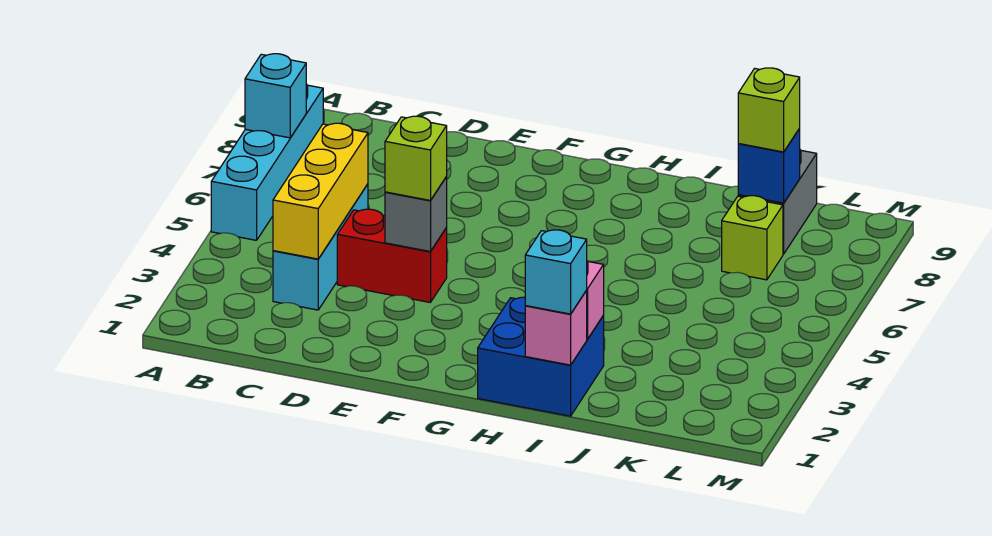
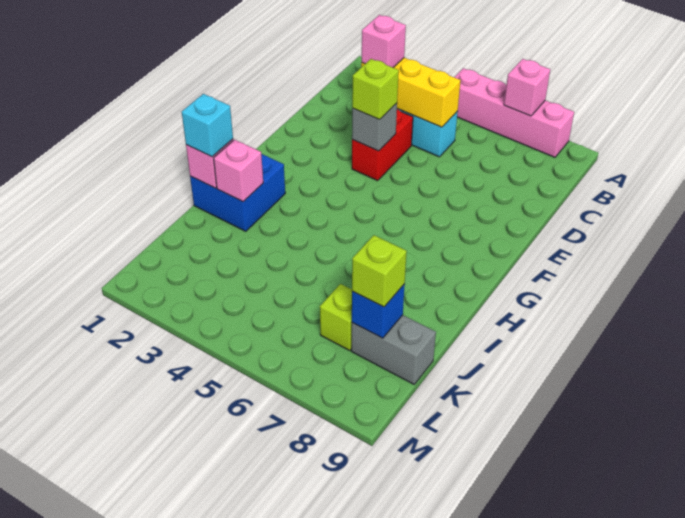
cyan 1x4 brick [211,84,323,240] -> pink 1x4 brick [454,68,574,157]
cyan 1x1 brick [245,54,306,138] -> pink 1x1 brick [504,59,550,116]
none -> pink 1x1 brick [362,15,406,67]

